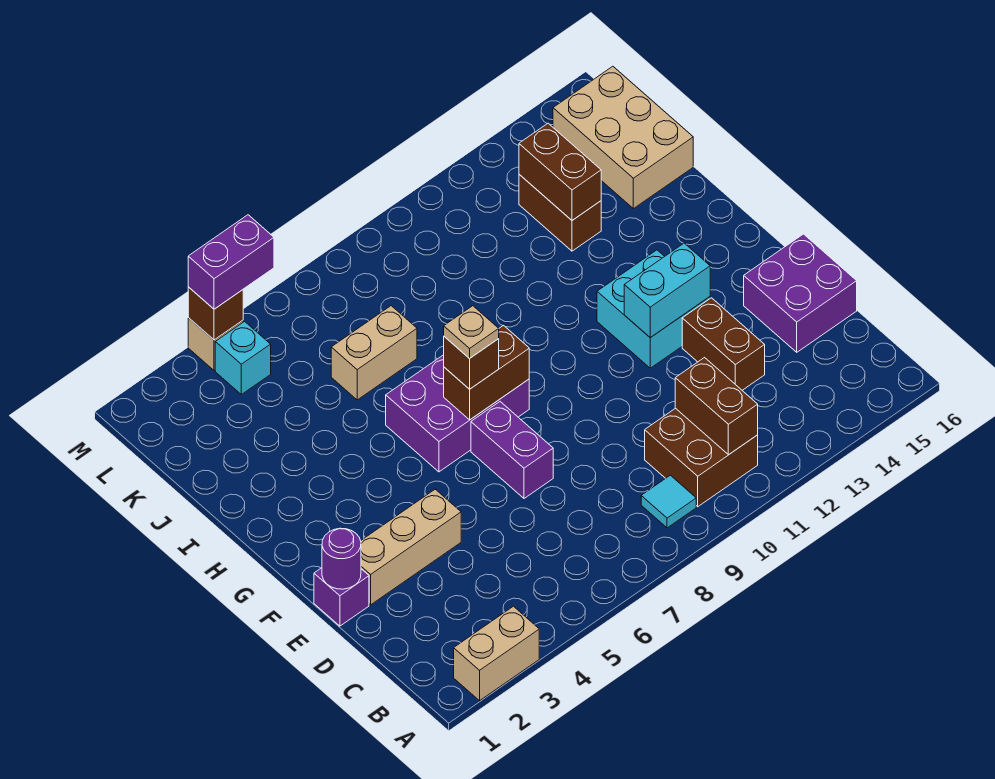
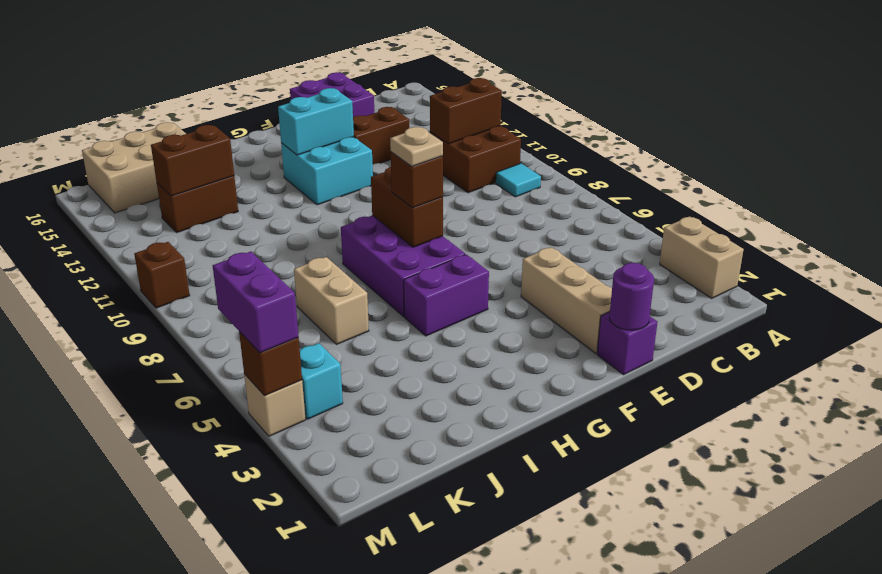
purple 1x2 brick [471,402,553,498] -> purple 1x2 brick moved to [404,255,489,336]
cyan 1x2 brick [624,243,710,338] -> cyan 1x2 brick turned to [278,88,354,155]
none -> brown 1x1 brick [134,242,190,308]

